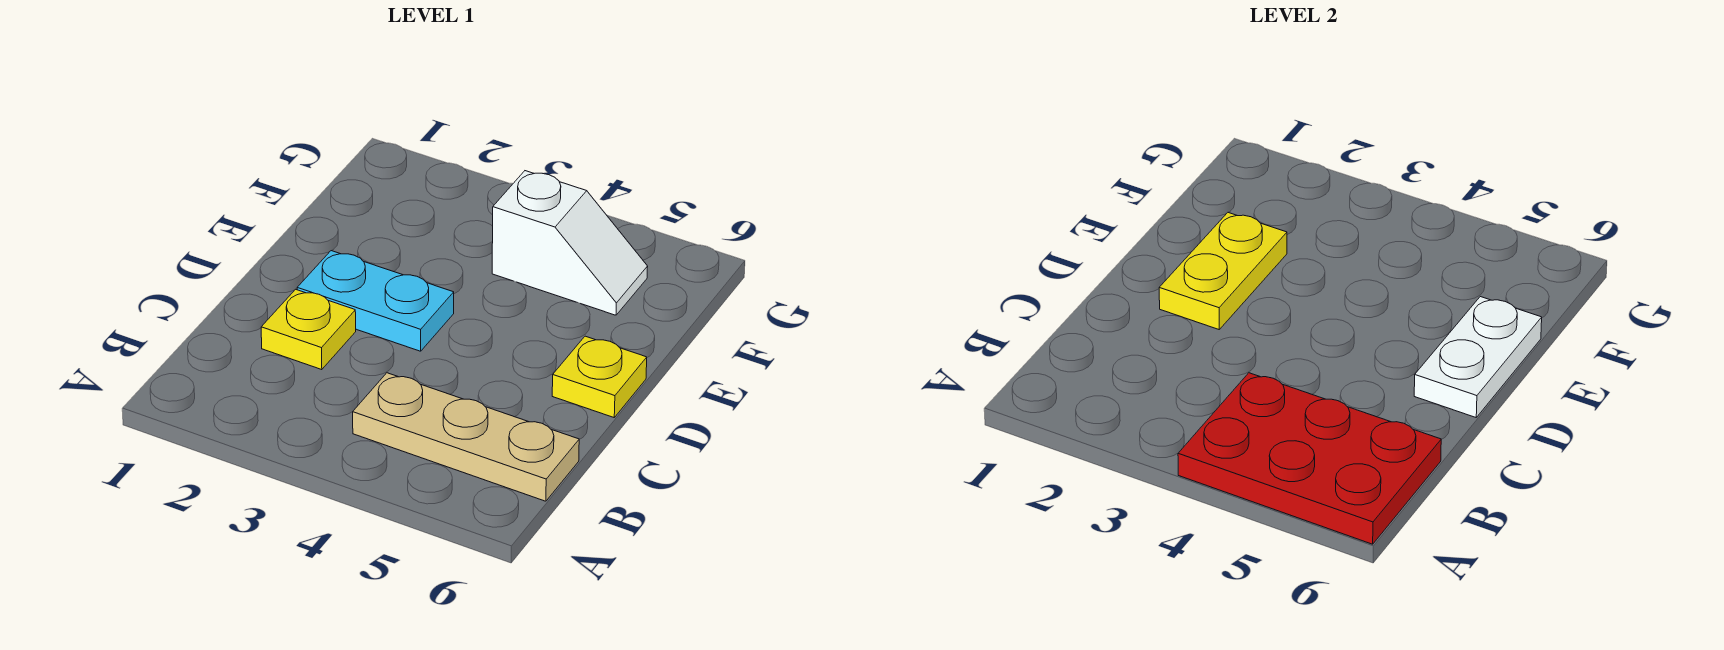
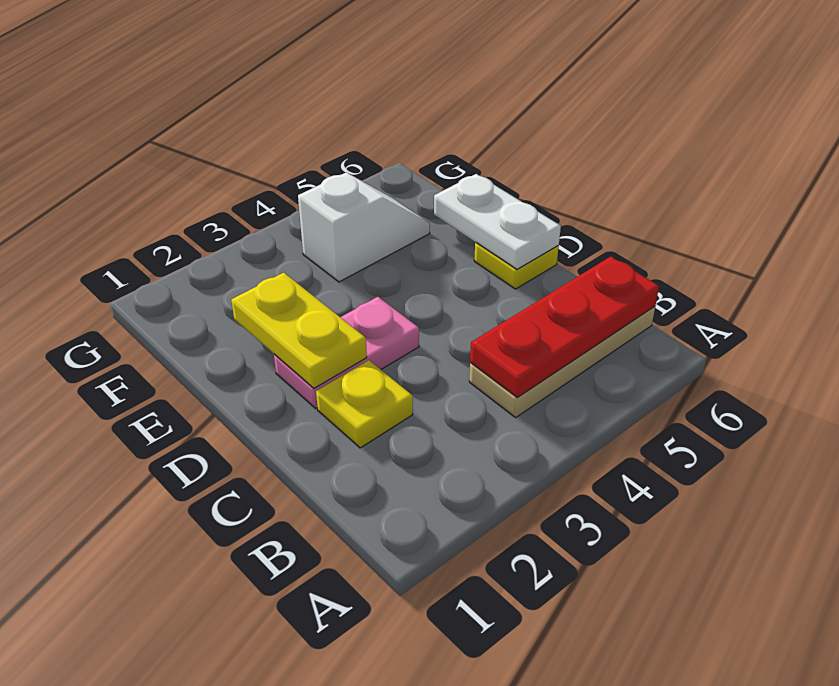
red 2x3 plate [1178,373,1441,544] -> red 1x3 plate [470,256,659,397]
cyan 1x2 plate [297,251,454,351] -> pink 1x2 plate [274,297,419,408]

